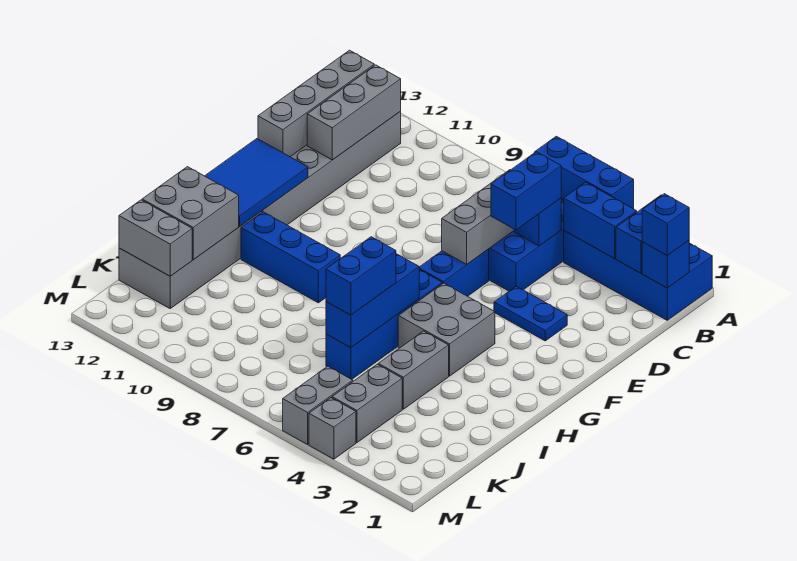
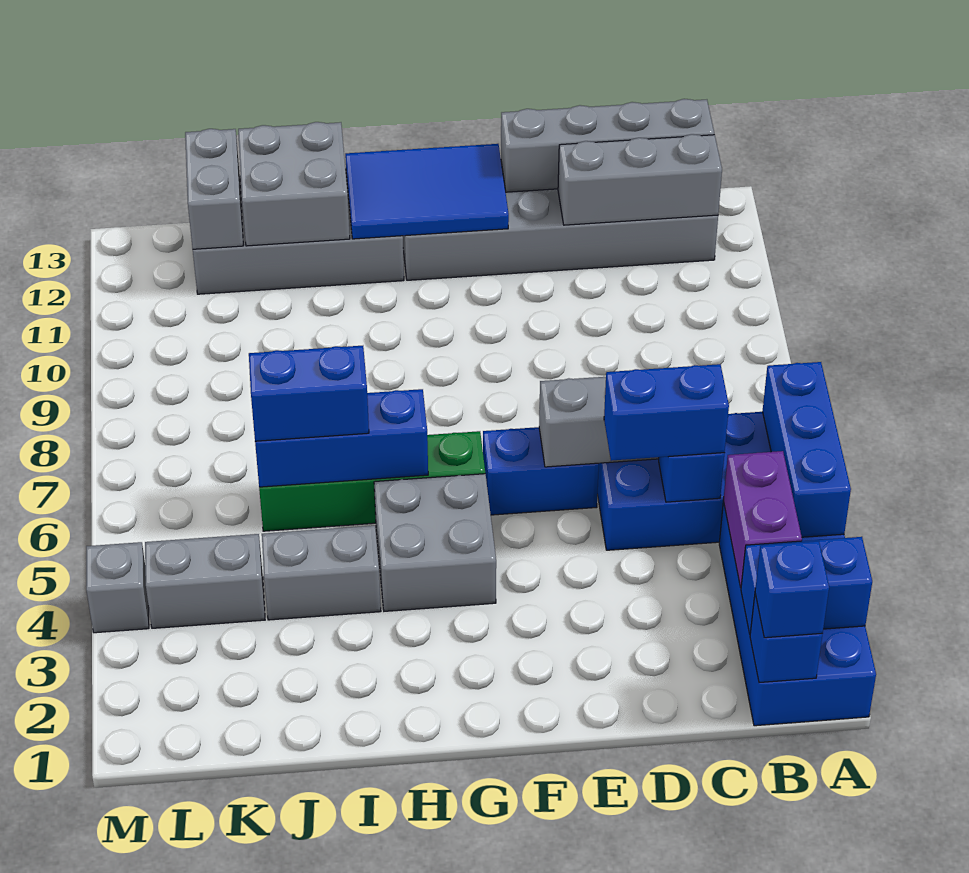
blue 1x2 brick [564,182,637,259] -> purple 1x2 brick [724,451,802,587]
blue 1x2 plate [494,286,567,341] -> none
blue 1x4 brick [326,270,442,379] -> green 1x4 brick [259,431,485,531]
blue 1x3 brick [241,212,340,303] -> none
grey 1x2 brick [283,366,353,444] -> none

